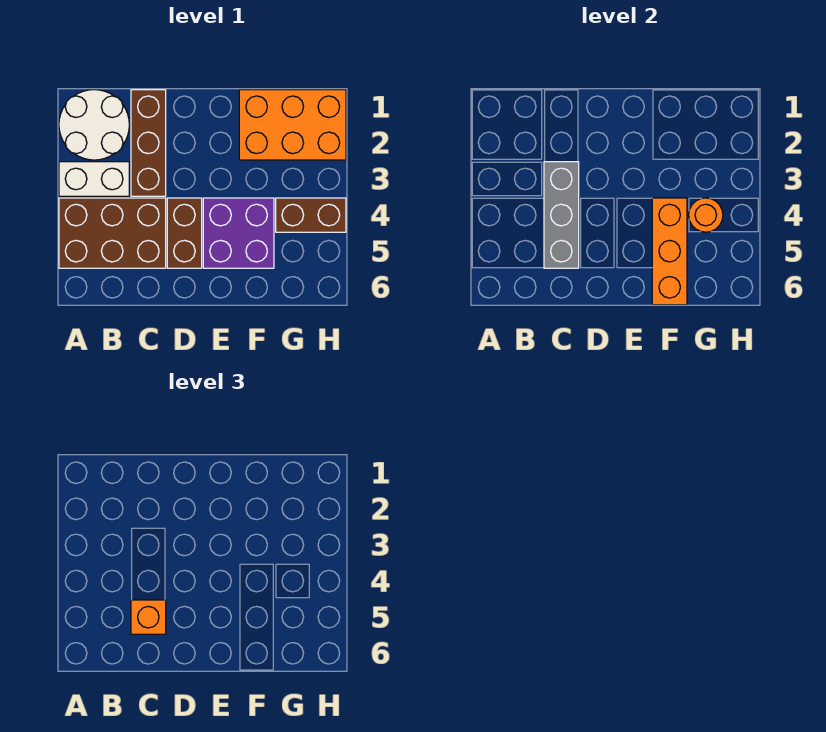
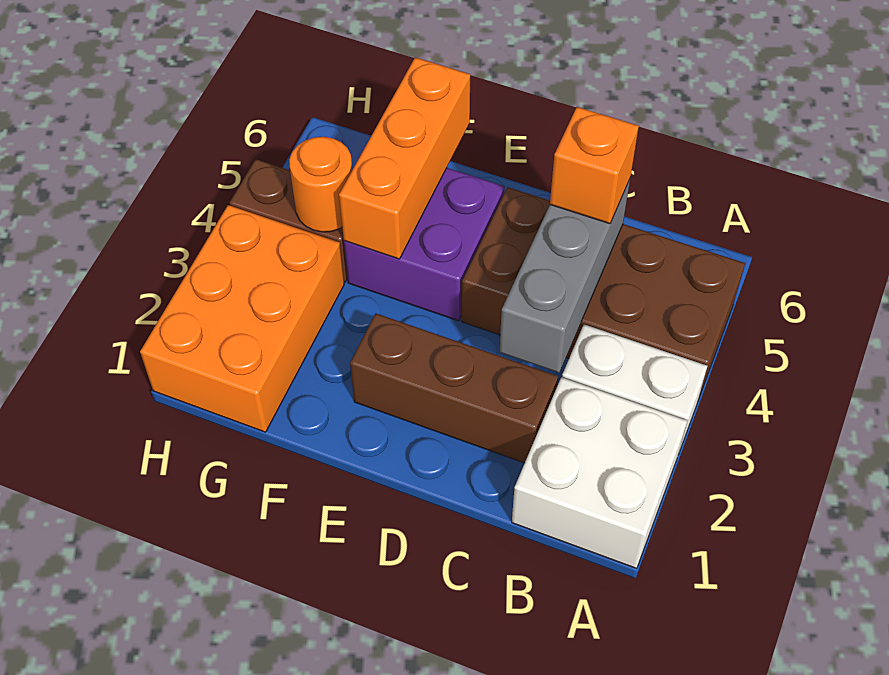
white 2x2 round brick [59,90,129,160] -> white 2x2 brick [512,377,687,568]
brown 1x3 brick [131,90,166,196] -> brown 1x3 brick turned to [350,314,558,463]
orange 2x3 brick [239,90,346,160] -> orange 2x3 brick turned to [140,205,344,432]

